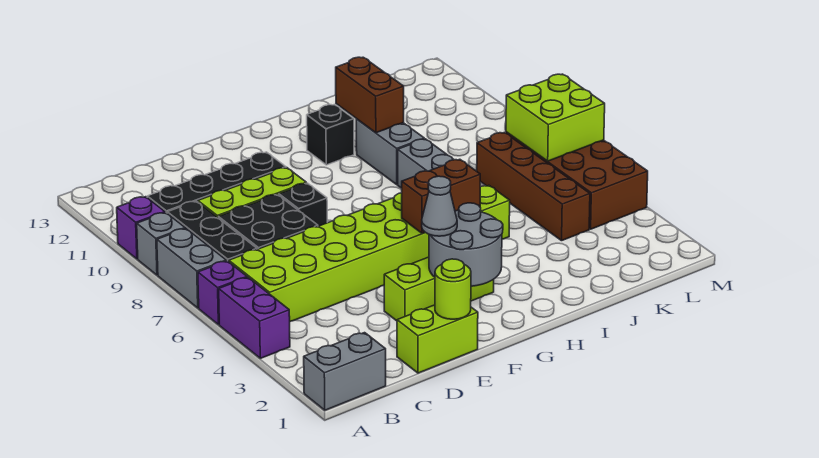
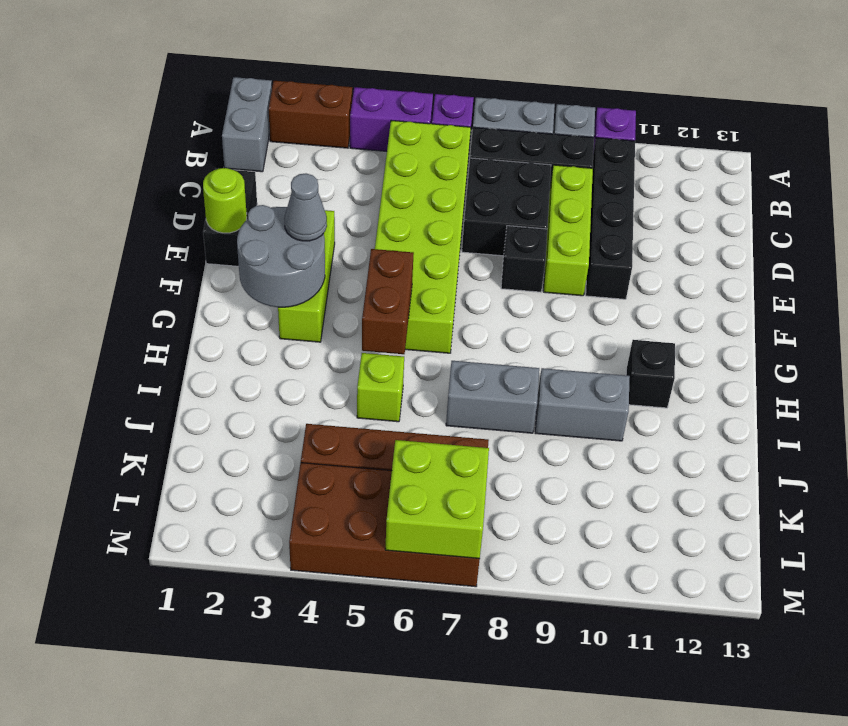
lime 1x2 brick [397,305,478,373] -> black 1x2 brick [203,169,257,266]
brown 1x2 brick [336,57,404,133] -> brown 1x2 brick moved to [269,81,352,148]

